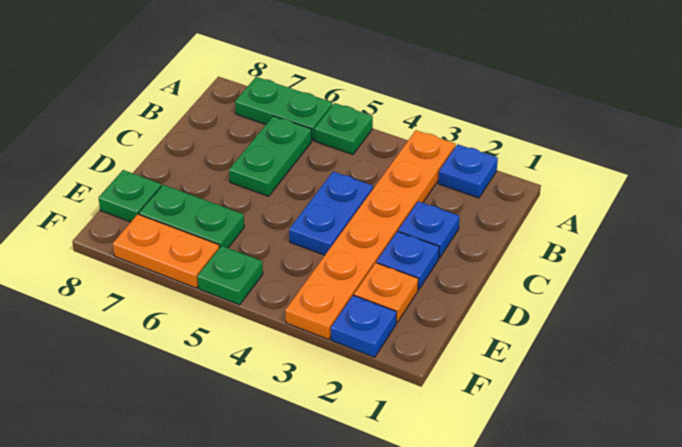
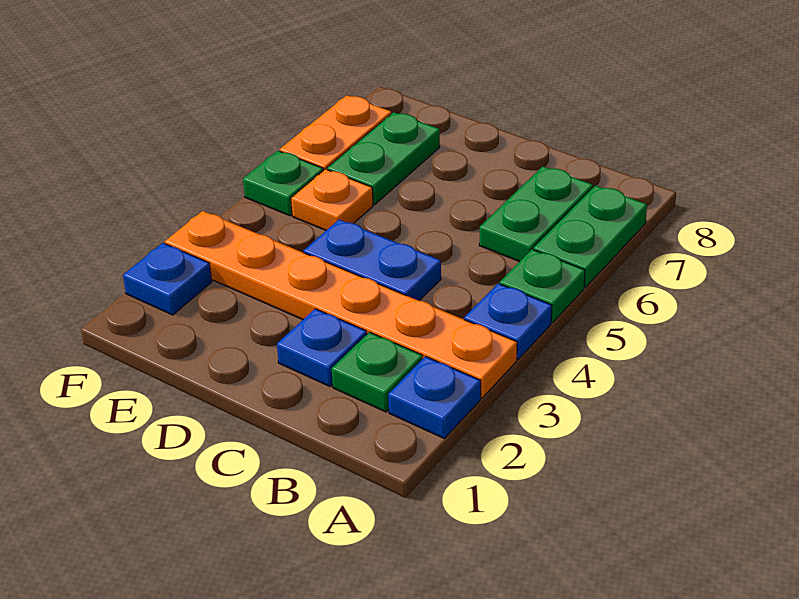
green 1x2 plate [229,116,312,196] -> green 1x2 plate turned to [479,166,593,262]
blue 1x1 plate [377,231,439,290] -> blue 1x1 plate moved to [464,283,552,359]
orange 1x1 plate [354,263,418,323] -> orange 1x1 plate moved to [291,169,373,230]
green 1x1 plate [99,170,161,222] -> green 1x1 plate moved to [332,332,423,412]

